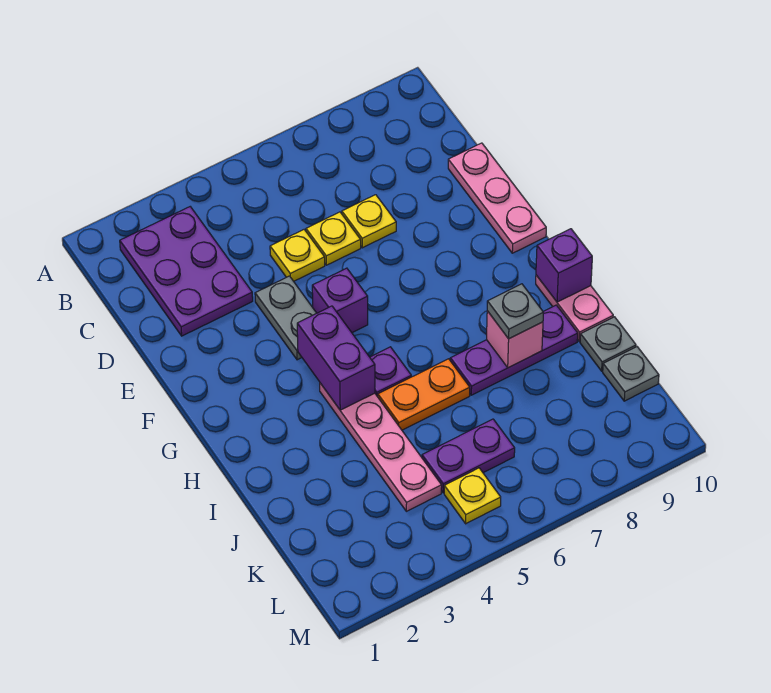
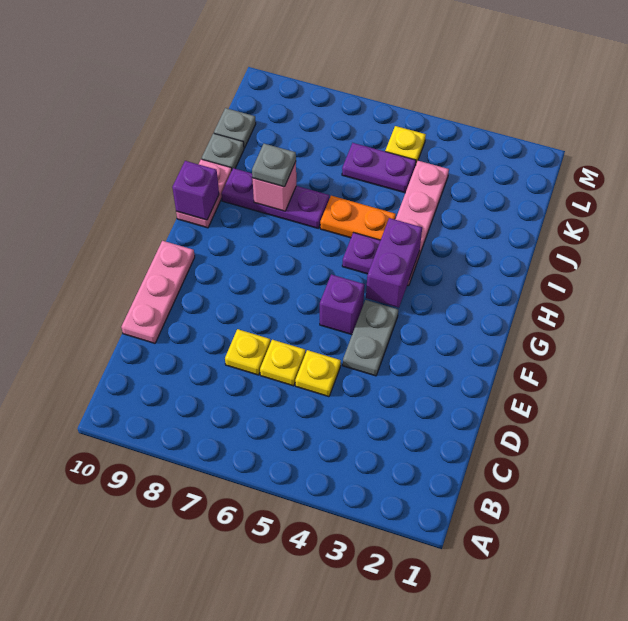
purple 2x3 plate [120,207,253,336] -> none

